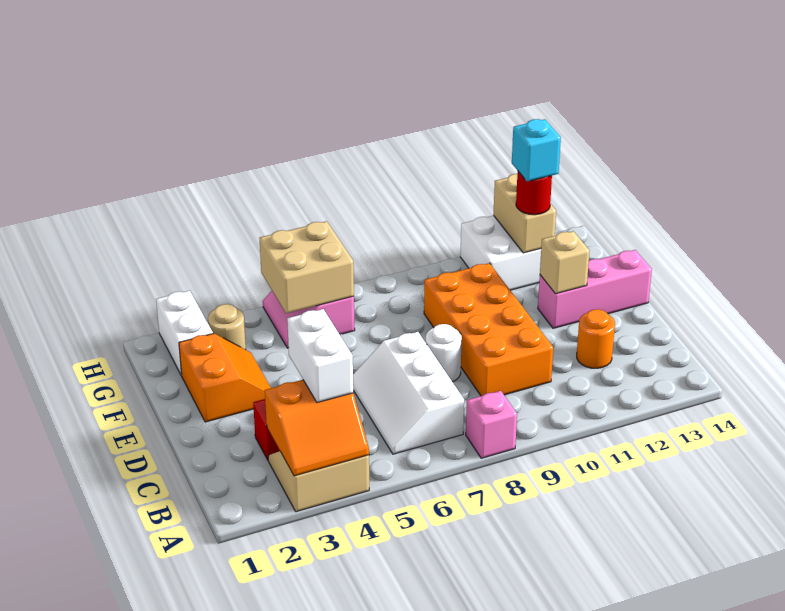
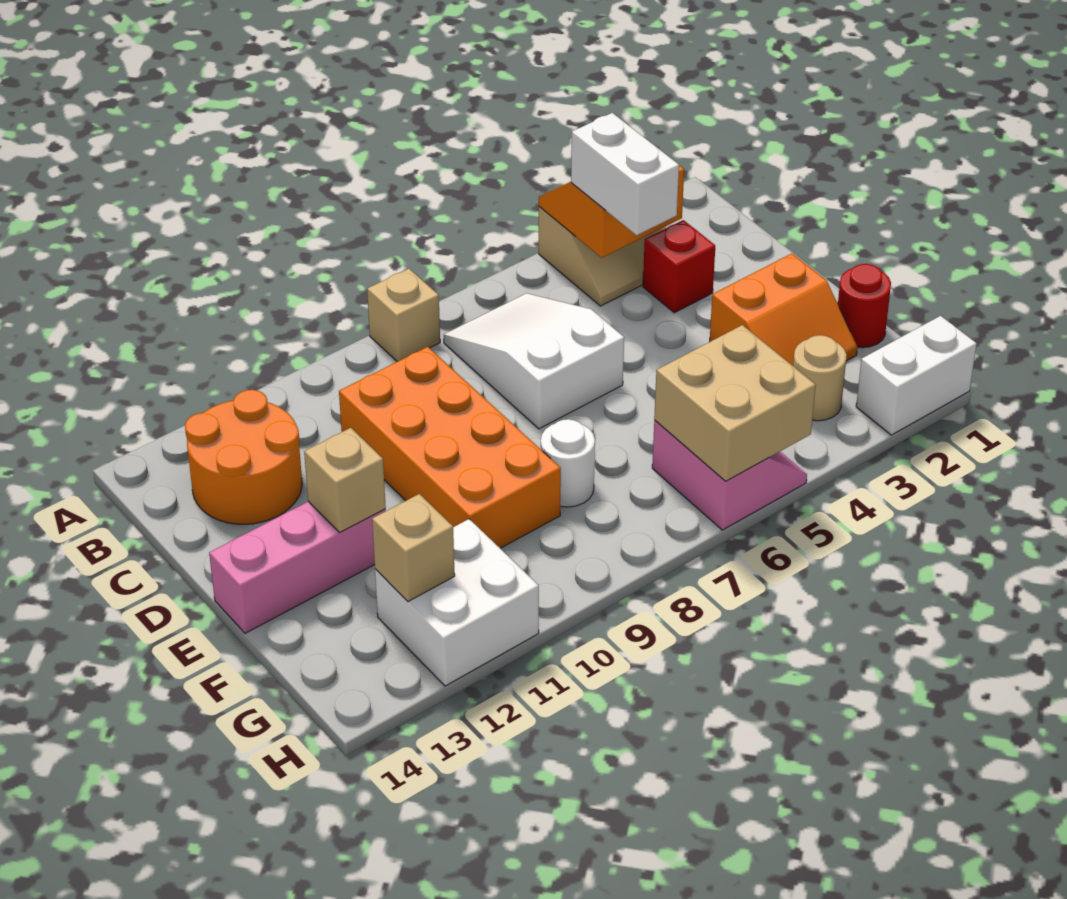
pink 1x1 brick [466,391,517,458] -> tan 1x1 brick [367,269,440,362]
white 2x3 slope [353,332,464,454] -> white 2x3 slope turned to [444,293,624,429]
orange 1x1 round brick [577,309,615,368] -> orange 2x2 round brick [185,390,302,524]
white 1x1 round brick [426,324,462,382] -> white 1x1 round brick moved to [541,419,595,507]
orange 2x2 slope [179,333,271,422] -> orange 2x2 slope turned to [710,254,857,366]
white 1x2 brick [156,291,213,376] -> white 1x2 brick turned to [856,316,977,435]
tan 1x2 brick [493,174,556,253] -> tan 1x1 brick [372,494,455,601]
red 1x1 round brick [516,171,552,215] -> red 1x1 round brick moved to [838,264,891,348]
cyan 1x1 brick [512,119,561,181] -> none

